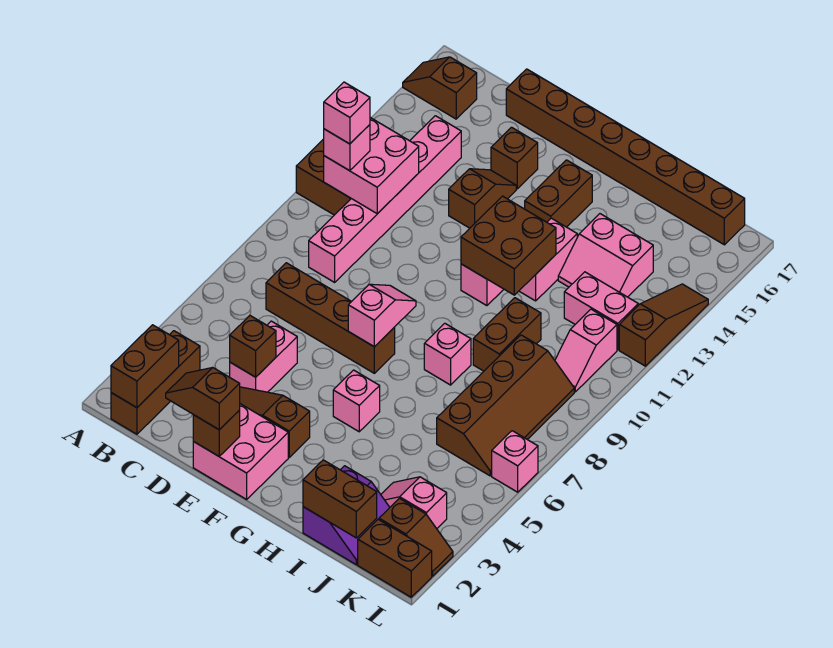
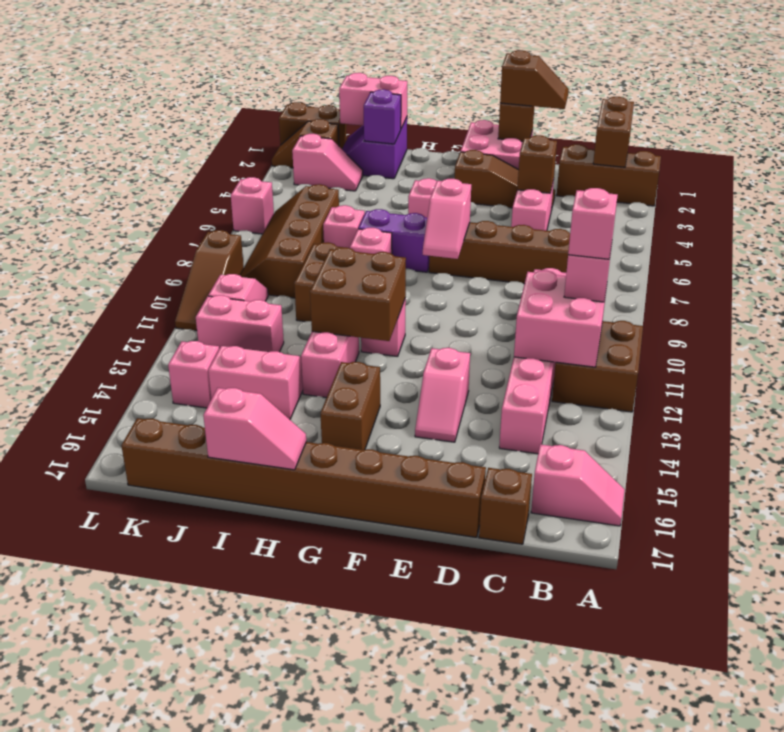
brown 1x2 slope [403,57,477,119] -> pink 1x2 slope [531,444,625,526]
brown 1x3 brick [111,331,200,434] -> brown 1x3 brick turned to [557,144,661,206]
brown 1x2 slope [449,169,516,228] -> pink 1x2 slope [415,348,470,442]
brown 1x1 brick [491,127,538,189] -> brown 1x1 brick moved to [479,468,532,544]
none -> purple 1x2 brick [358,209,429,272]
none -> pink 1x2 slope [203,388,306,470]
brown 1x2 brick [303,460,377,538] -> pink 1x2 brick [339,73,407,128]
none -> purple 1x1 brick [364,89,401,144]
none -> pink 1x1 brick [323,205,365,248]
none -> pink 1x1 brick [168,341,219,408]
brown 1x3 slope [619,284,708,366] -> brown 1x3 slope moved to [175,230,244,331]

